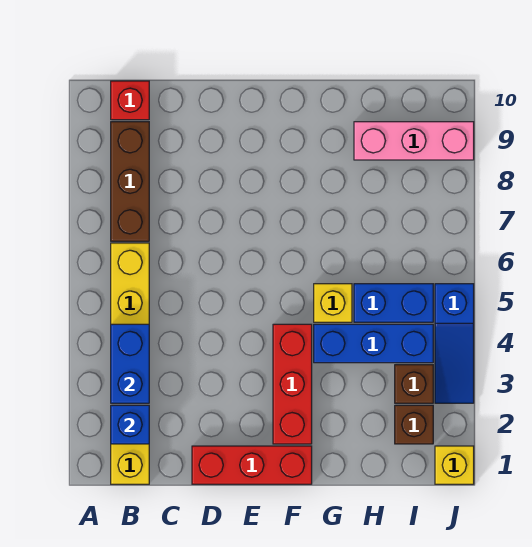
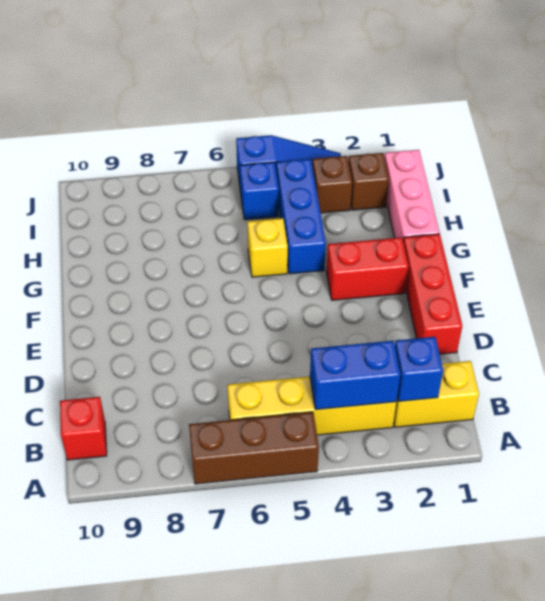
brown 1x3 brick [111,122,149,241] -> brown 1x3 brick moved to [189,412,319,484]
red 1x3 brick [273,324,312,444] -> red 1x2 brick [326,237,408,300]
blue 1x2 brick [354,284,433,322] -> blue 1x1 brick [240,162,279,220]
pink 1x3 brick [354,122,474,160] -> pink 1x3 brick moved to [384,150,440,241]
yellow 1x1 brick [435,446,474,484] -> none

